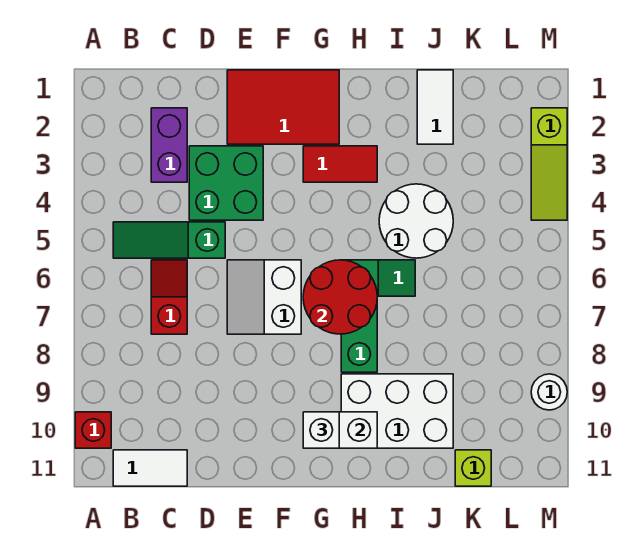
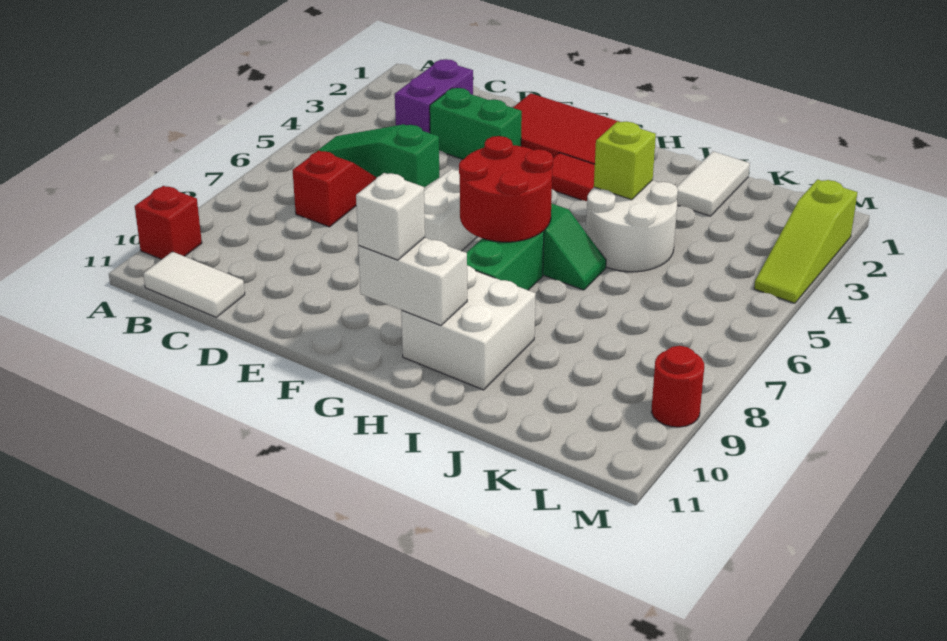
green 2x2 brick [189,146,263,220] -> green 1x2 brick [430,88,522,159]
white 2x3 brick [341,374,453,448] -> white 2x2 brick [401,266,536,390]
lime 1x1 brick [455,450,491,486] -> lime 1x1 brick moved to [594,121,656,200]
white 1x1 round brick [531,374,567,410] -> red 1x1 round brick [651,346,704,427]

